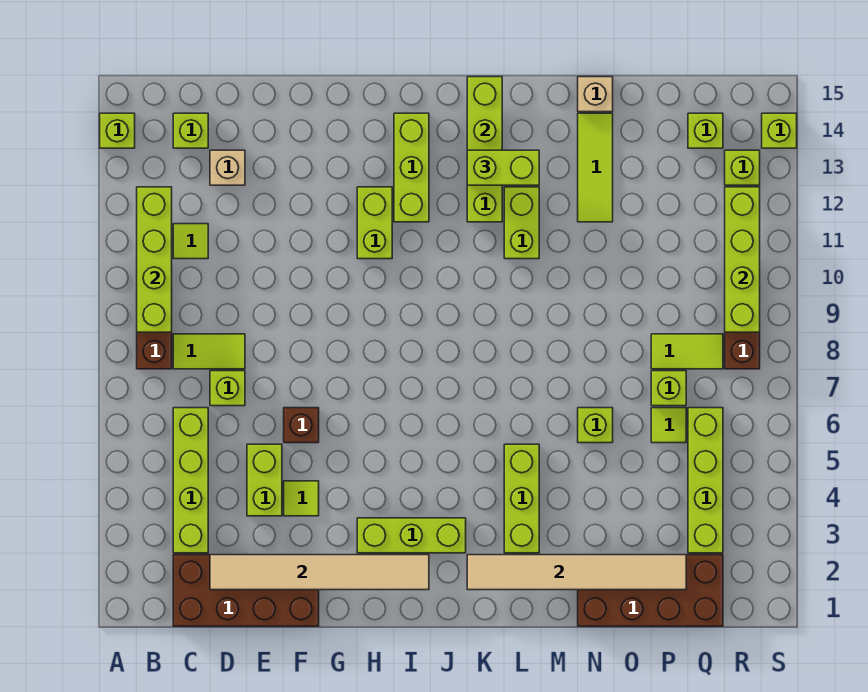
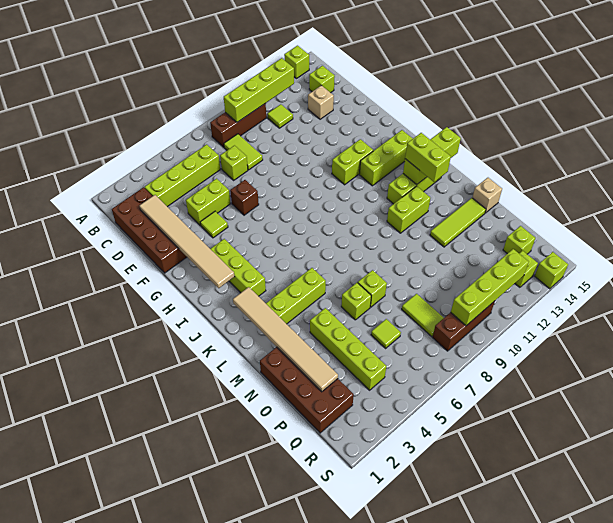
lime 1x1 brick [651,371,686,406] -> lime 1x1 brick moved to [358,270,387,307]
lime 1x4 brick [688,408,723,553] -> lime 1x4 brick turned to [310,308,387,390]

